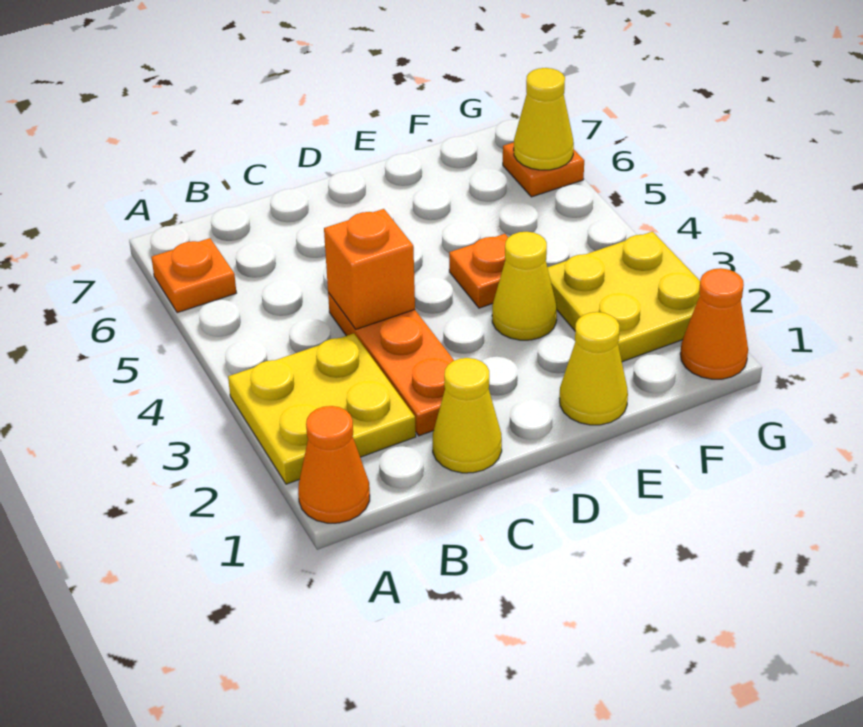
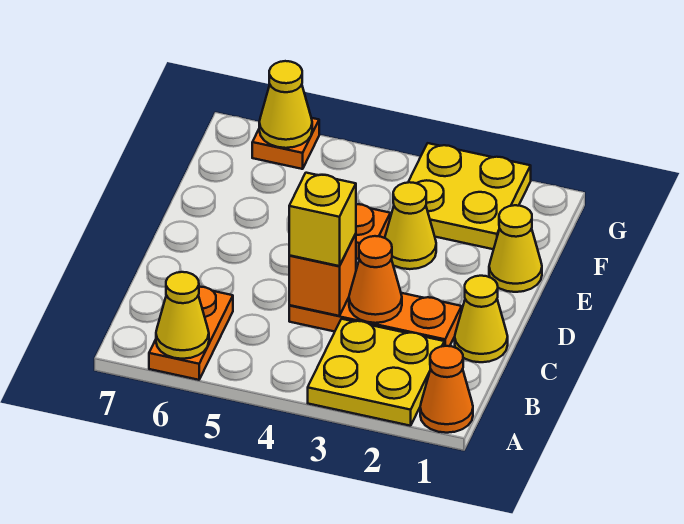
orange 1x1 plate [151,238,236,313] -> orange 1x2 plate [149,287,233,380]
none -> yellow 1x1 cone [156,272,209,359]
none -> yellow 1x1 brick [289,173,356,266]
orange 1x1 cone [680,268,748,379] -> orange 1x1 cone moved to [349,236,402,323]

